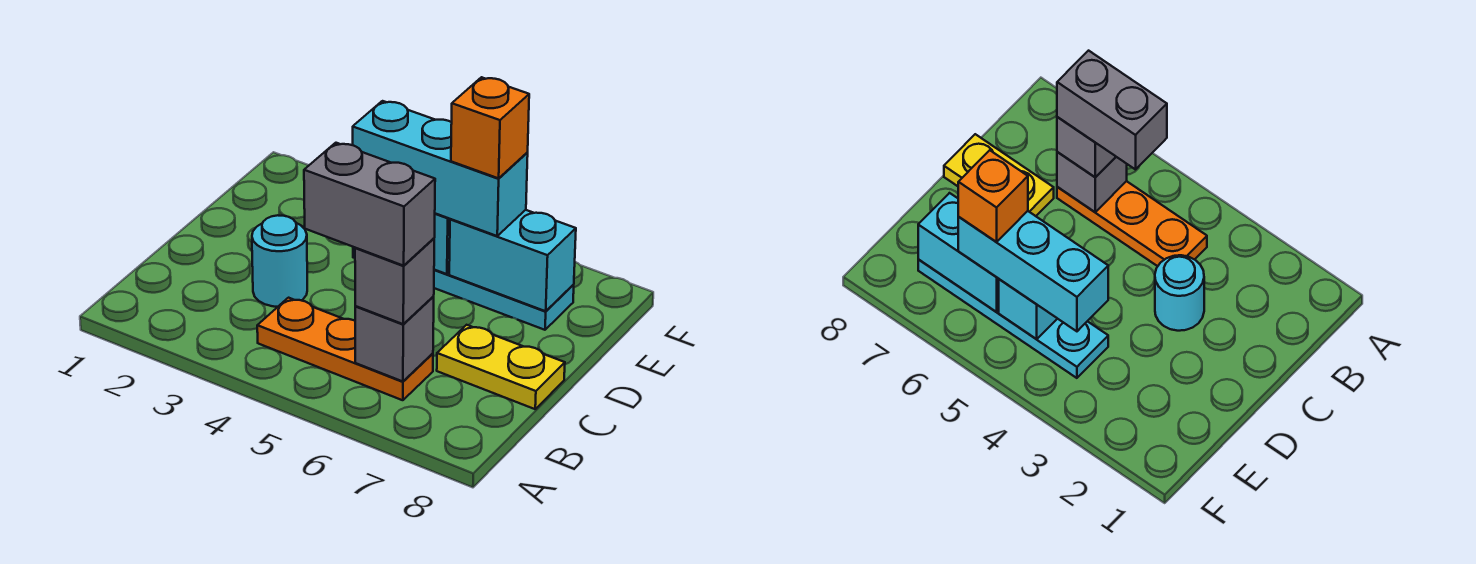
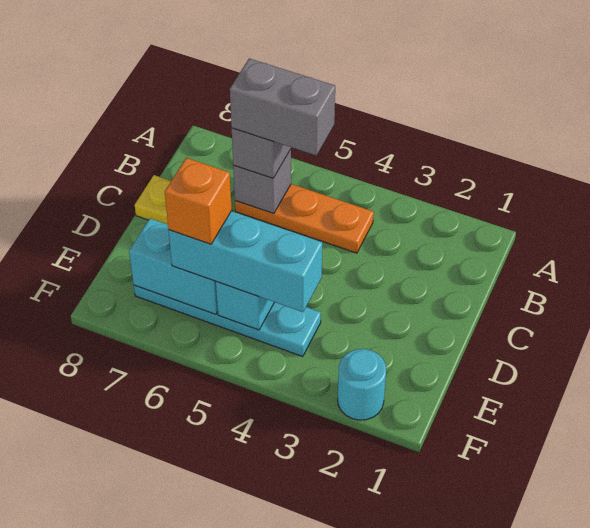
cyan 1x1 round brick [252,215,307,307] -> cyan 1x1 round brick moved to [338,349,386,420]

